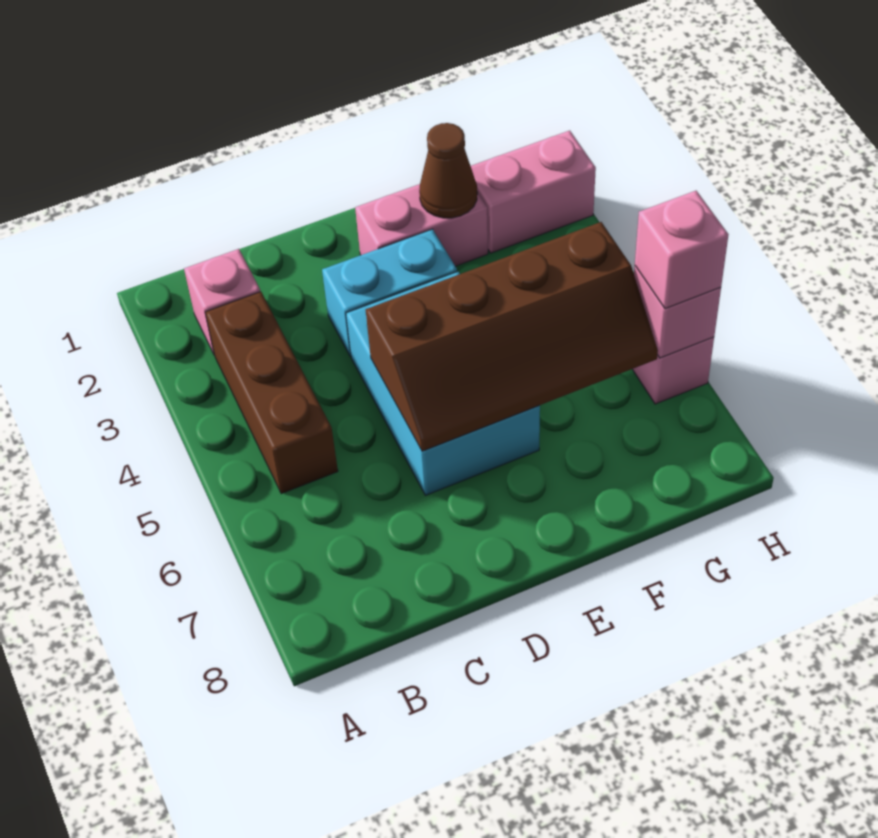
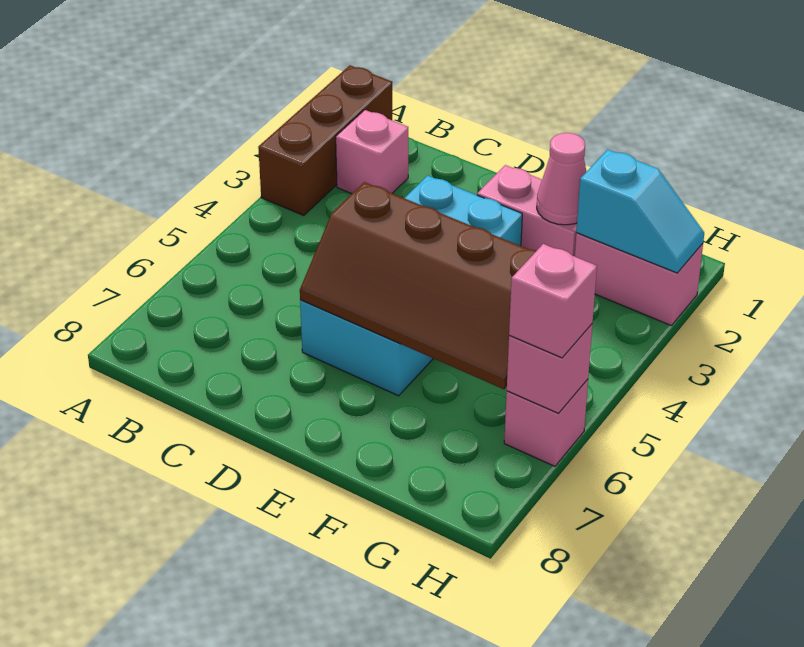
brown 1x3 brick [205,292,338,494] -> brown 1x3 brick moved to [258,65,392,215]
brown 1x1 cone [419,123,477,218] -> pink 1x1 cone [537,133,587,225]
none -> cyan 1x2 slope [576,149,704,273]

